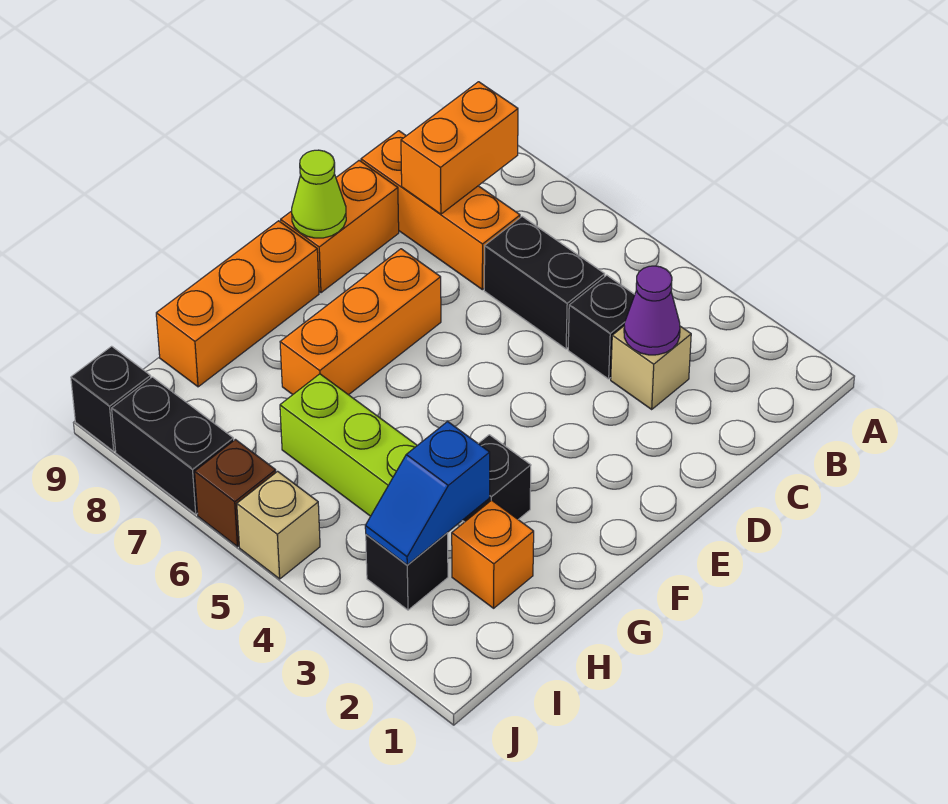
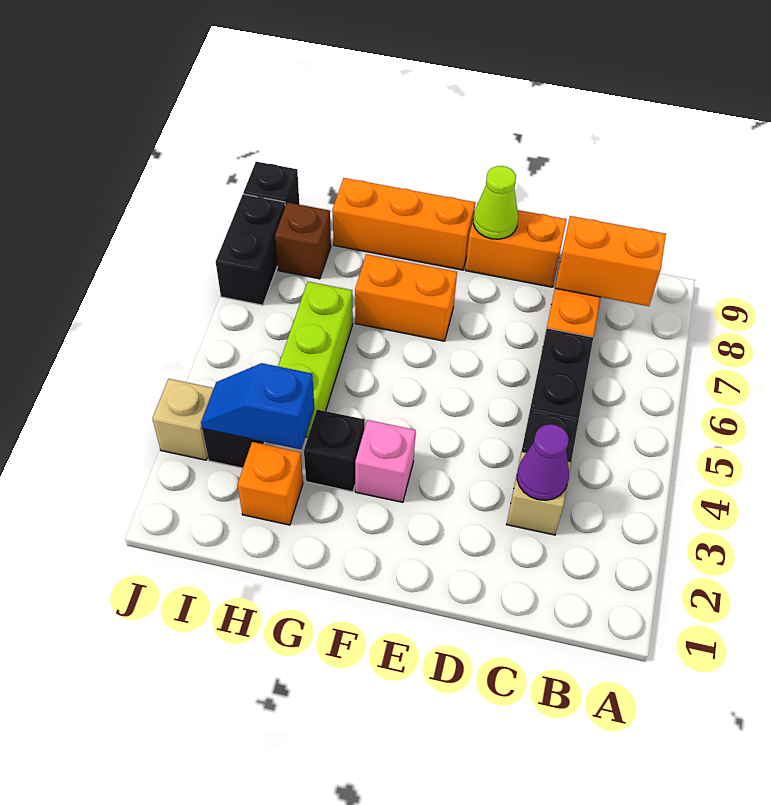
orange 1x3 brick [280,249,441,395] -> orange 1x2 brick [355,254,457,341]
none -> pink 1x1 brick [355,420,416,502]
tan 1x1 brick [237,471,320,579] -> tan 1x1 brick moved to [152,379,214,460]
brown 1x1 brick [195,440,276,547] -> brown 1x1 brick moved to [275,203,331,279]

